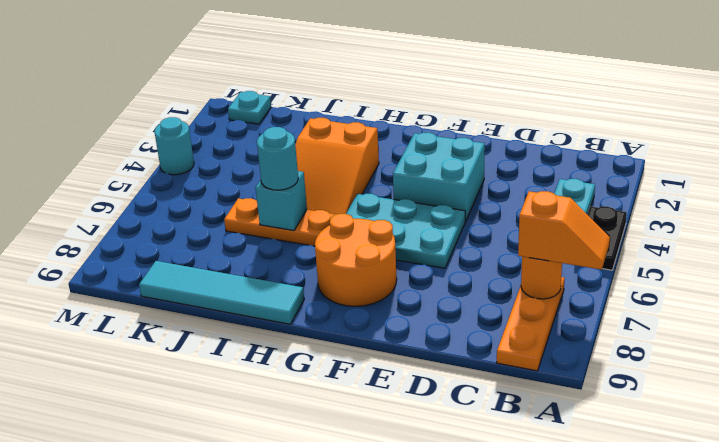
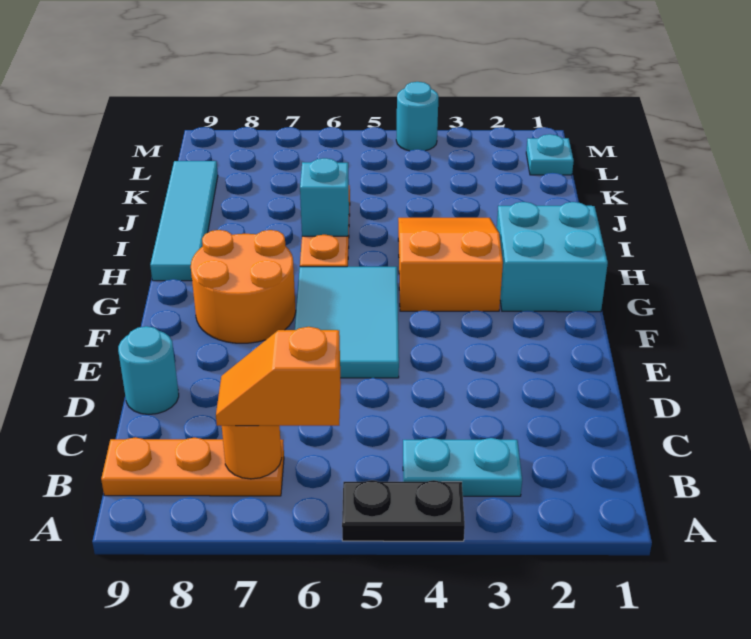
orange 1x2 slope [518,191,610,270] -> orange 1x2 slope turned to [216,327,341,426]
cyan 2x2 brick [393,132,485,221] -> cyan 2x2 brick moved to [497,202,608,312]
cyan 2x3 plate [346,194,465,268] -> cyan 2x3 tile [295,267,399,378]
orange 2x3 slope [295,117,379,214] -> orange 2x3 slope turned to [398,218,503,311]
cyan 1x1 round brick [257,127,298,190] -> cyan 1x1 round brick moved to [118,326,179,414]

